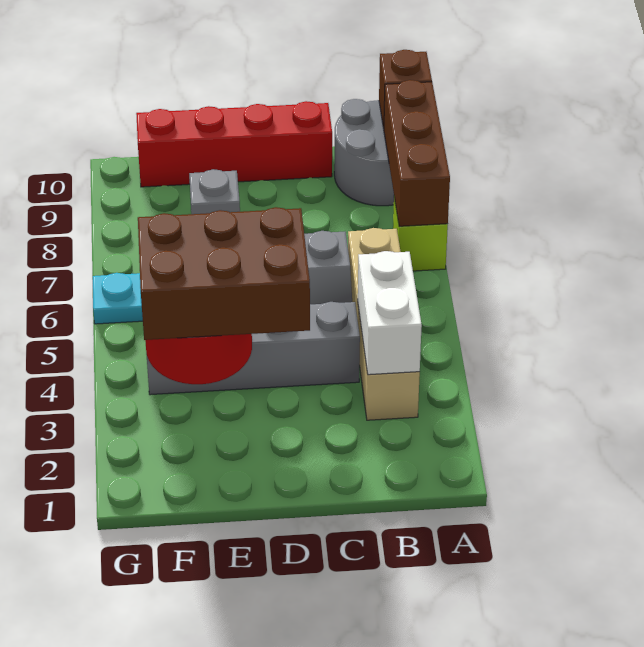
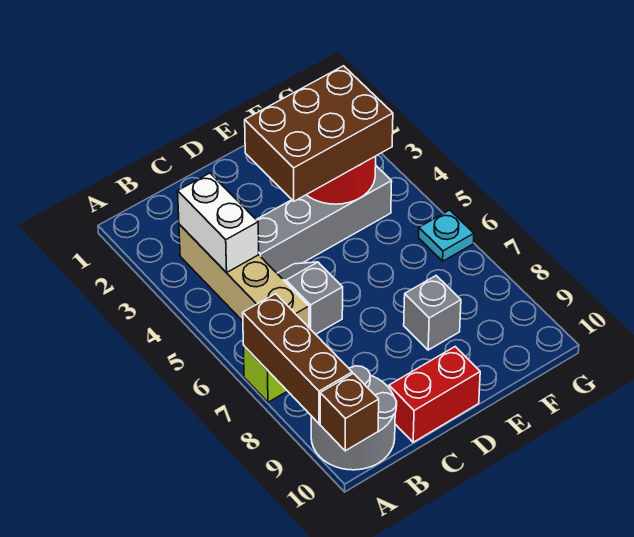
red 1x4 brick [136,101,332,187] -> red 1x2 brick [389,347,480,442]

